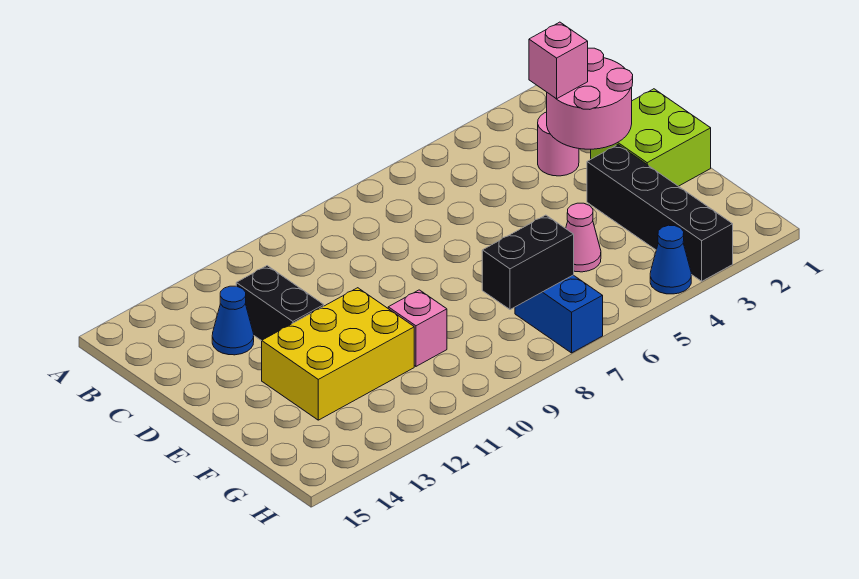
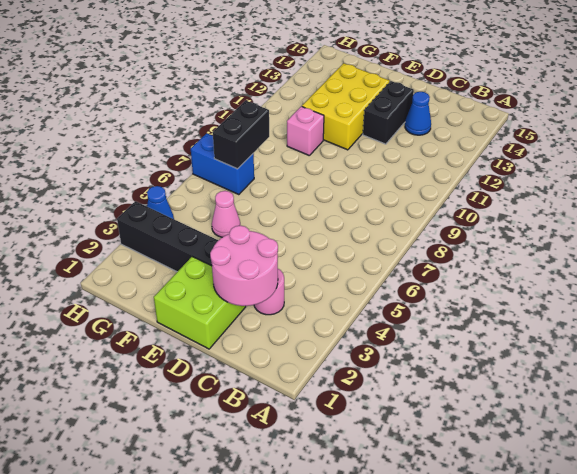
pink 1x1 brick [529,22,588,99] -> none
black 1x2 brick [236,266,324,341] -> black 1x2 brick turned to [363,81,414,144]

